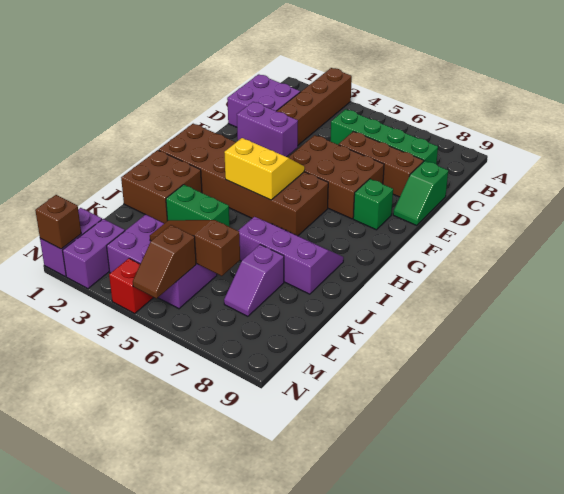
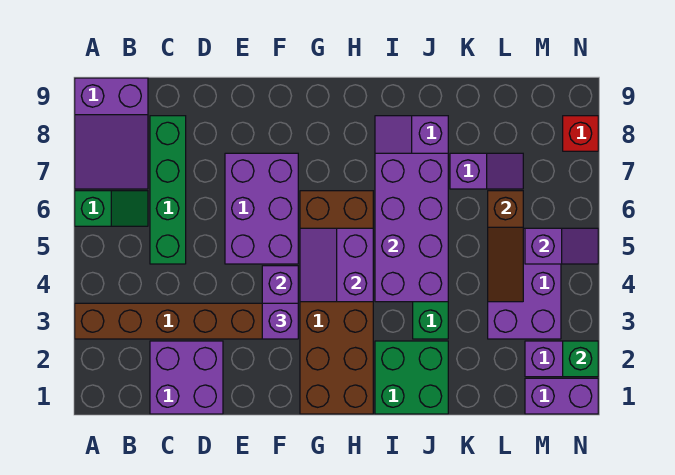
none -> purple 2x3 slope [75,78,148,189]
brown 1x3 brick [339,131,424,197] -> none
green 1x2 slope [393,161,448,226] -> green 1x2 slope moved to [75,191,148,226]
brown 2x3 brick [288,135,384,219] -> purple 2x3 brick [225,153,298,264]
none -> purple 1x1 brick [262,303,298,339]
green 1x1 brick [353,179,393,230] -> green 1x1 brick moved to [563,341,598,377]
yellow 2x2 slope [224,138,305,200] -> purple 2x2 slope [300,228,373,302]
brown 2x2 brick [121,150,202,223] -> green 2x2 brick [375,341,448,414]
none -> purple 2x4 brick [375,153,448,302]
brown 1x2 slope [133,225,196,299] -> purple 1x2 slope [525,228,598,264]
brown 1x1 brick [35,195,81,249] -> none
red 1x1 brick [109,258,154,313] -> red 1x1 brick moved to [563,116,598,151]

